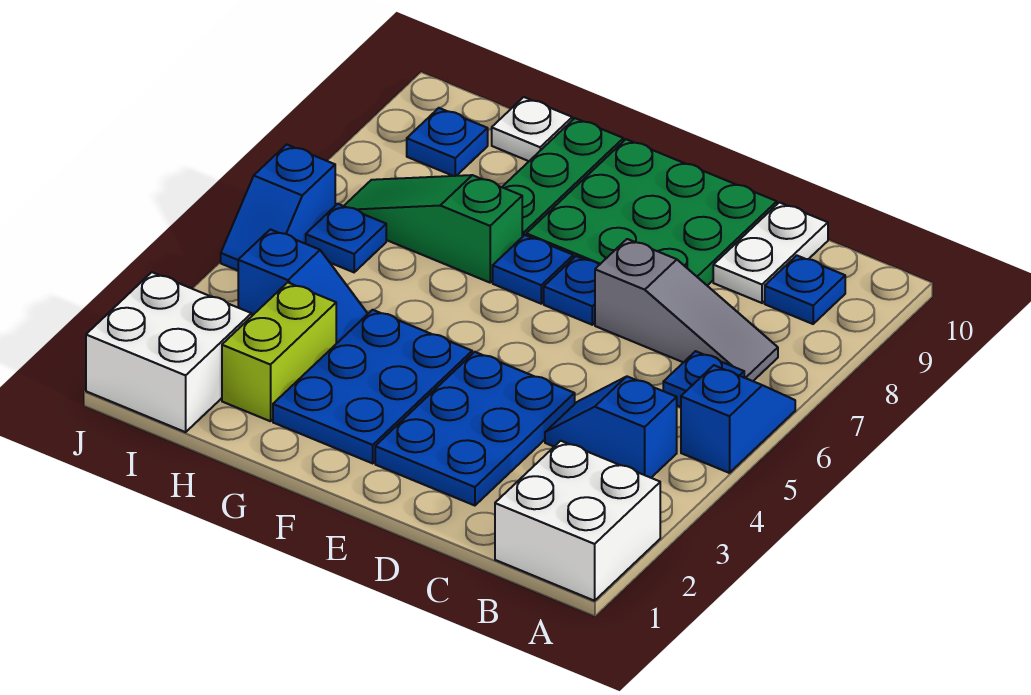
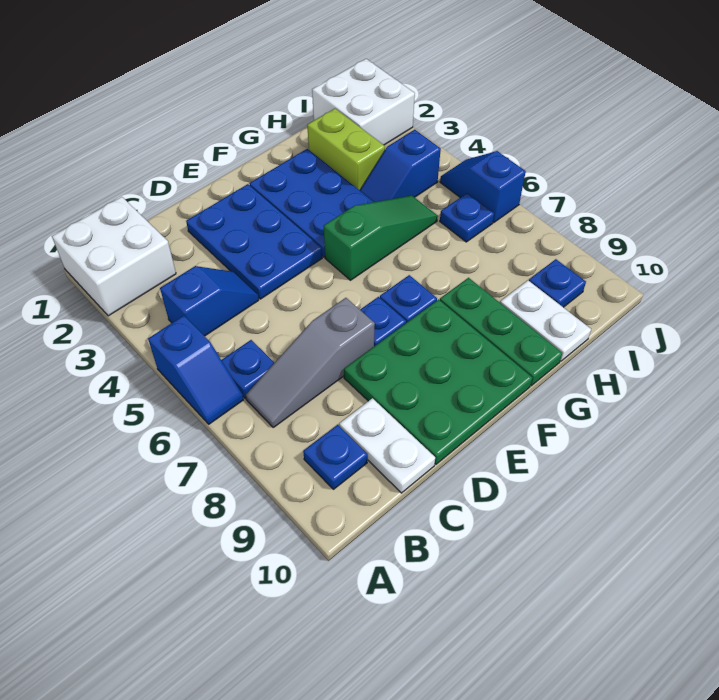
green 1x3 slope [344,175,522,283] -> green 1x3 slope moved to [324,195,438,280]
white 1x1 plate [492,97,572,161] -> white 1x2 plate [500,281,591,361]

